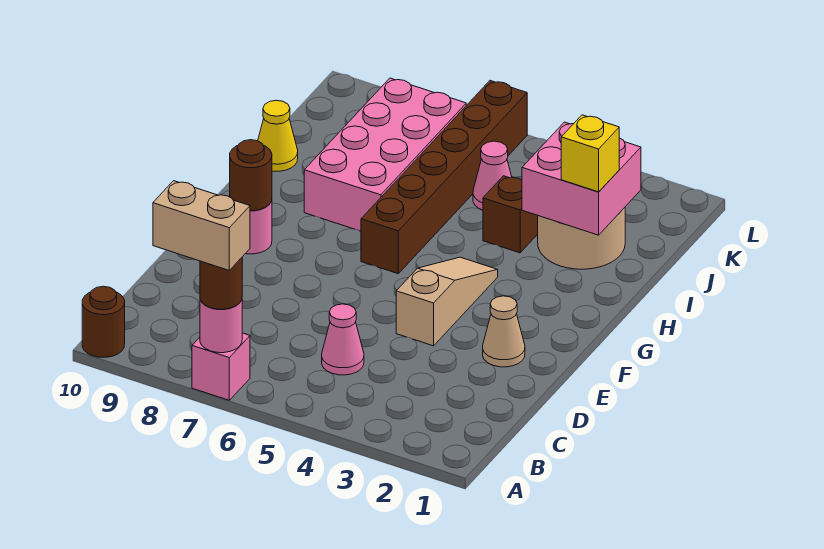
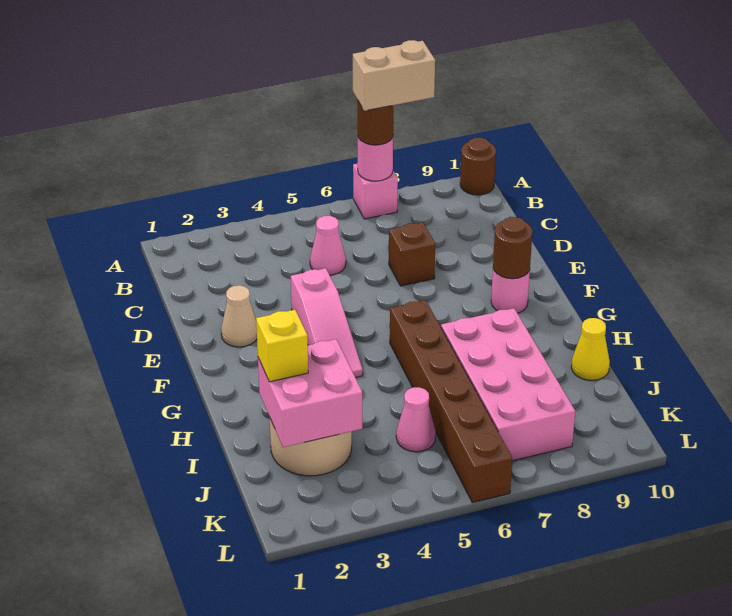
tan 1x3 slope [396,257,498,346] -> pink 1x3 slope [291,268,363,377]
brown 1x1 brick [483,176,538,253] -> brown 1x1 brick moved to [389,222,435,286]

